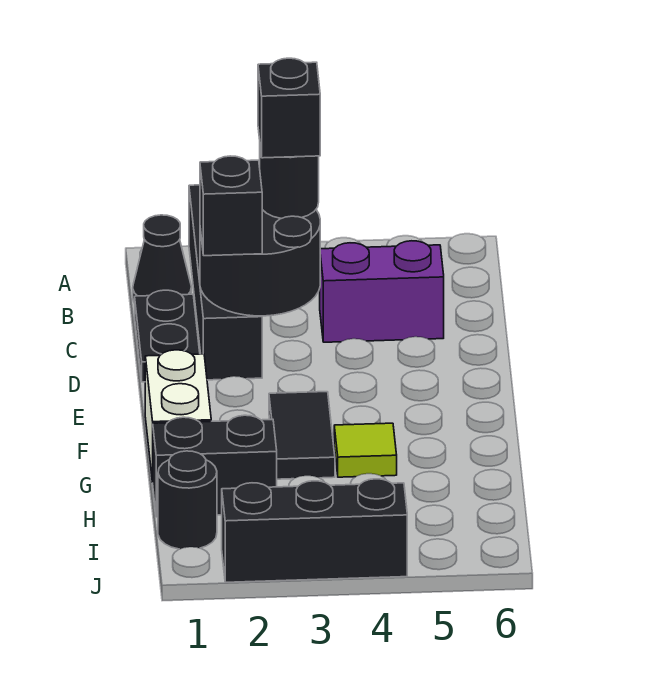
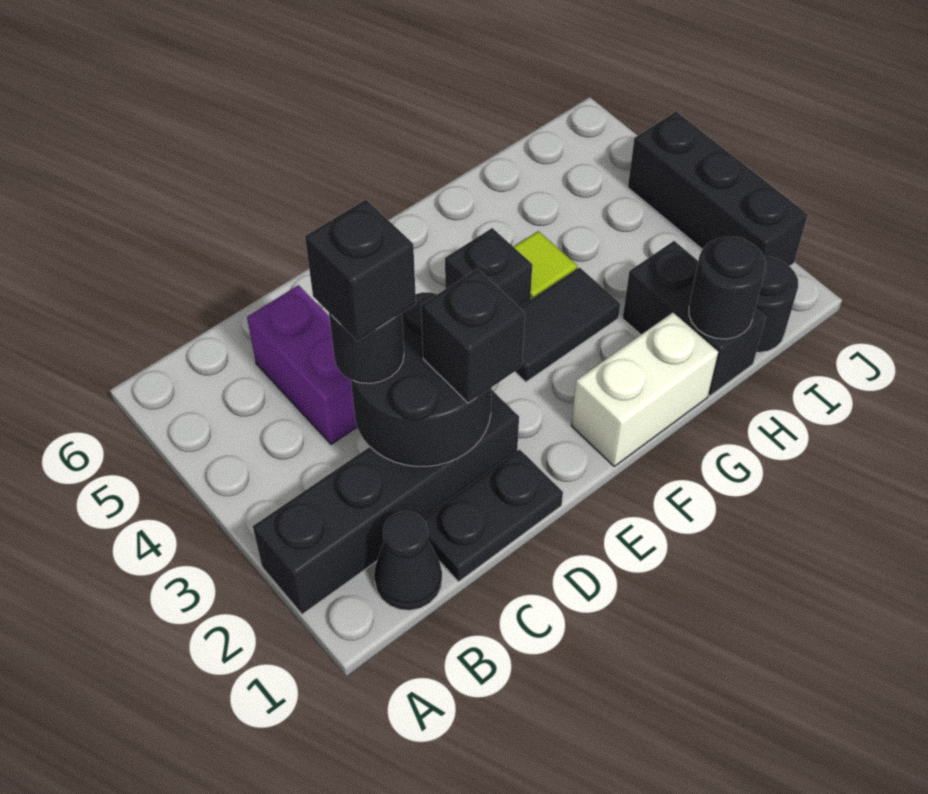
none -> black 1x1 brick [445,228,532,307]
none -> black 1x1 round brick [689,237,766,339]

